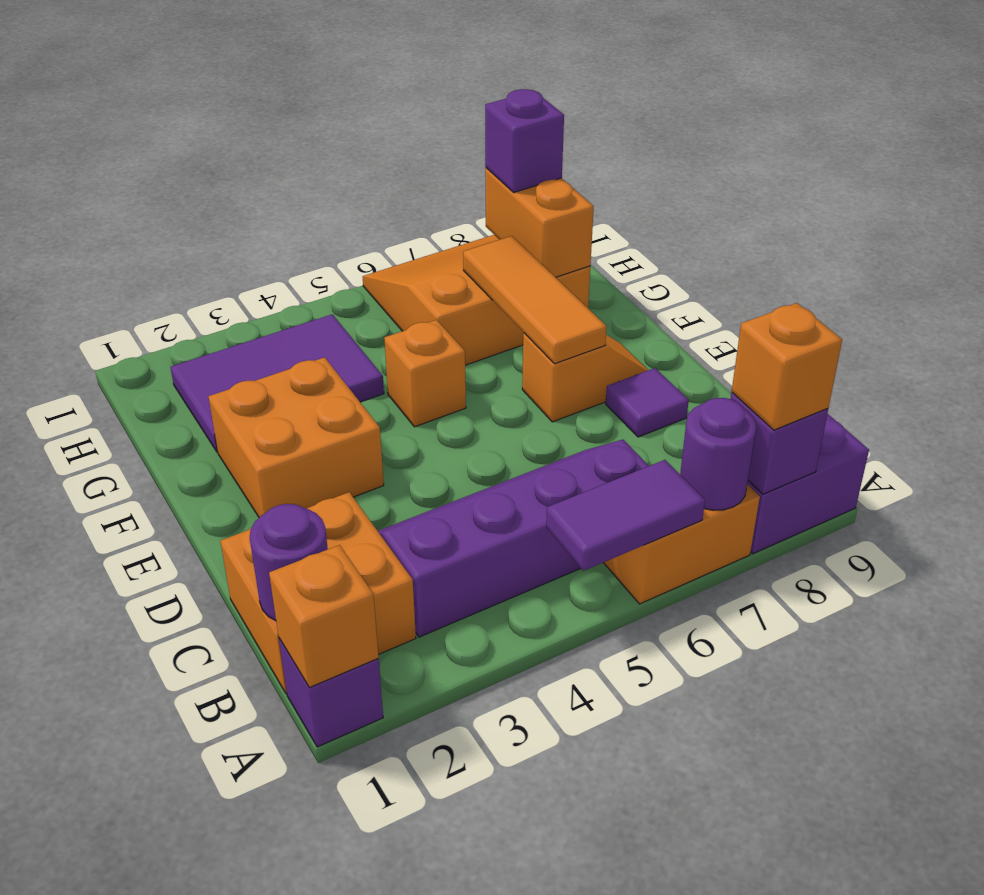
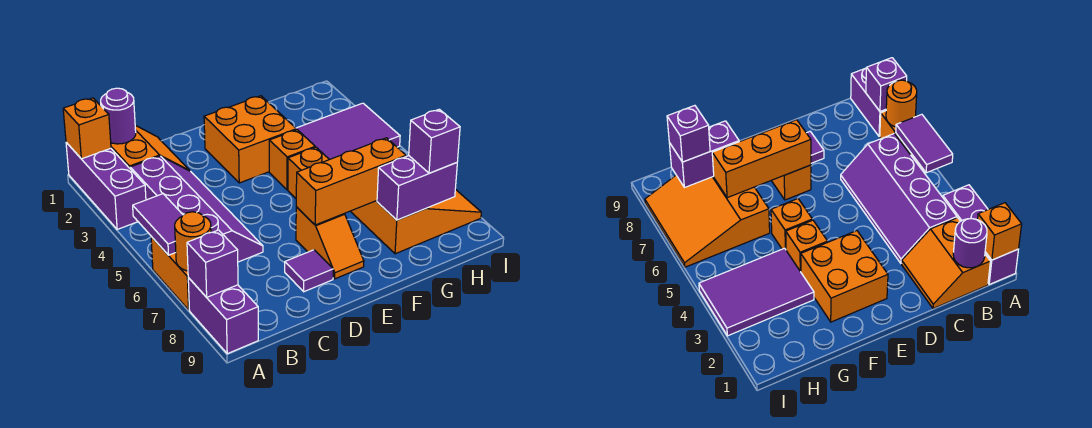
purple 1x1 brick [279,639,383,747] -> purple 1x3 brick [66,143,146,229]
purple 1x1 round brick [680,398,756,510] -> orange 1x1 round brick [175,212,211,271]
orange 1x1 brick [732,303,842,430] -> orange 1x1 brick moved to [269,130,315,190]
orange 2x2 brick [220,492,416,694] -> orange 2x2 slope [111,125,190,171]
orange 1x3 tile [463,236,607,364] -> orange 1x3 brick [296,138,406,225]
purple 2x3 tile [170,314,384,452] -> purple 2x3 tile turned to [296,103,400,160]
orange 1x2 brick [485,168,594,277] -> purple 1x2 brick [377,156,457,220]

